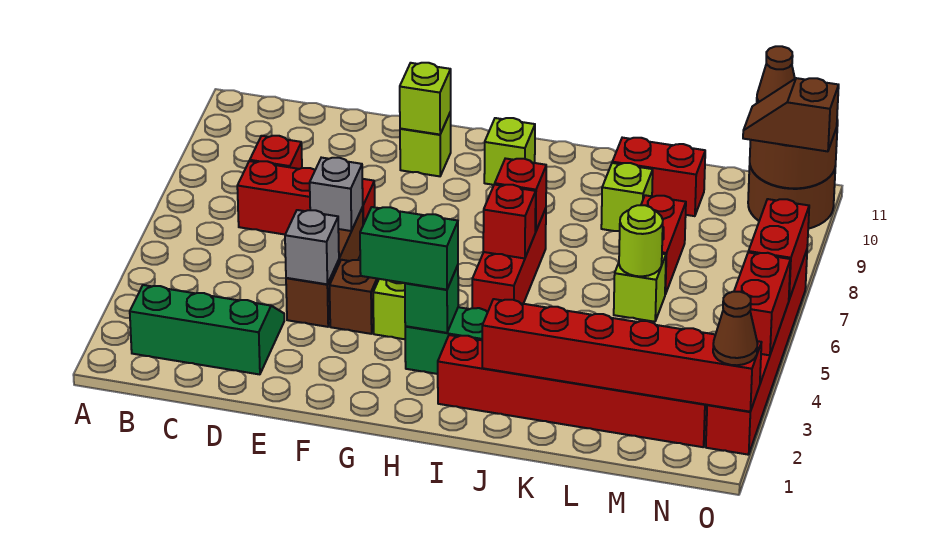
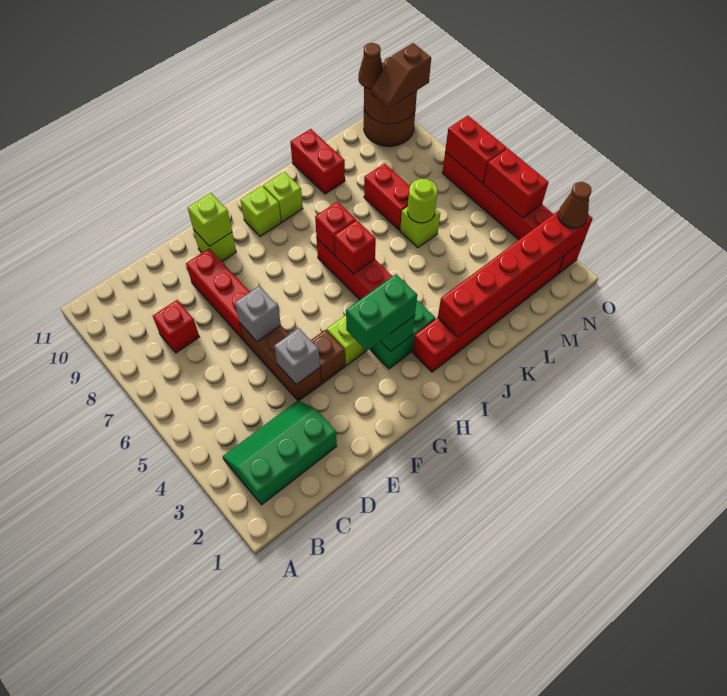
red 1x3 brick [237,161,375,234] -> red 1x3 brick turned to [186,249,249,339]
lime 1x1 brick [601,163,653,231] -> lime 1x1 brick moved to [263,172,303,222]
red 1x2 brick [612,138,705,216] -> red 1x2 brick turned to [290,129,345,194]

